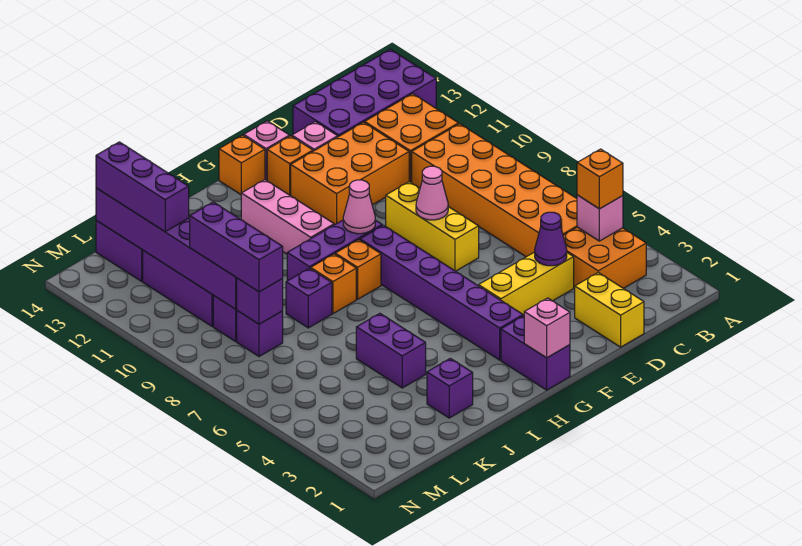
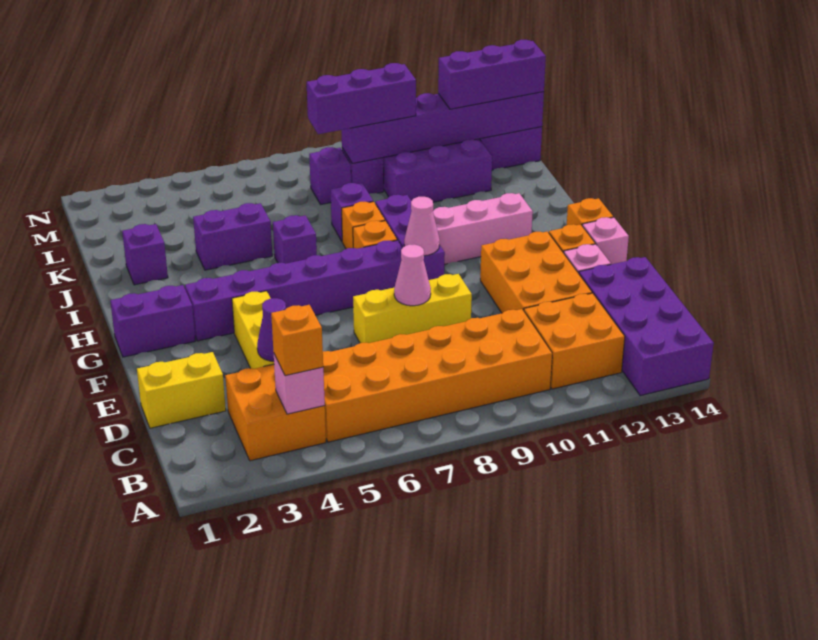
pink 1x1 brick [524,298,570,358] -> none
purple 1x1 brick [237,278,283,324] -> purple 1x1 brick moved to [273,215,317,264]

